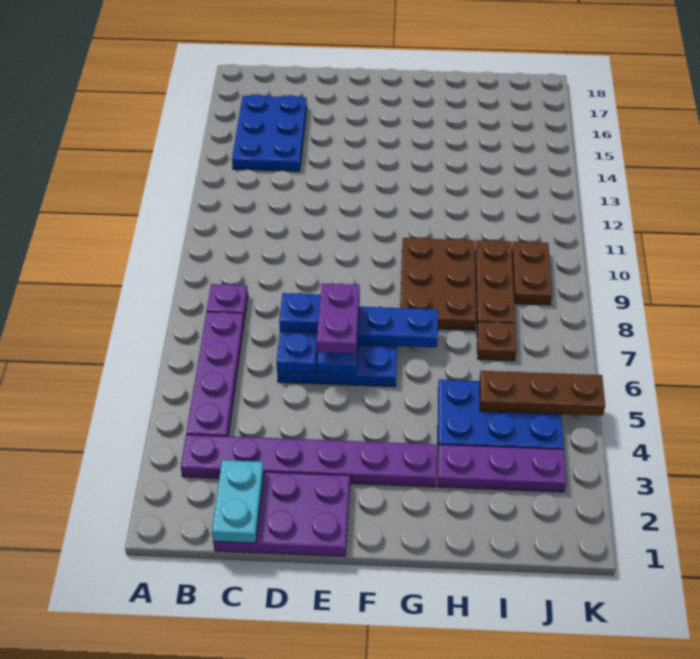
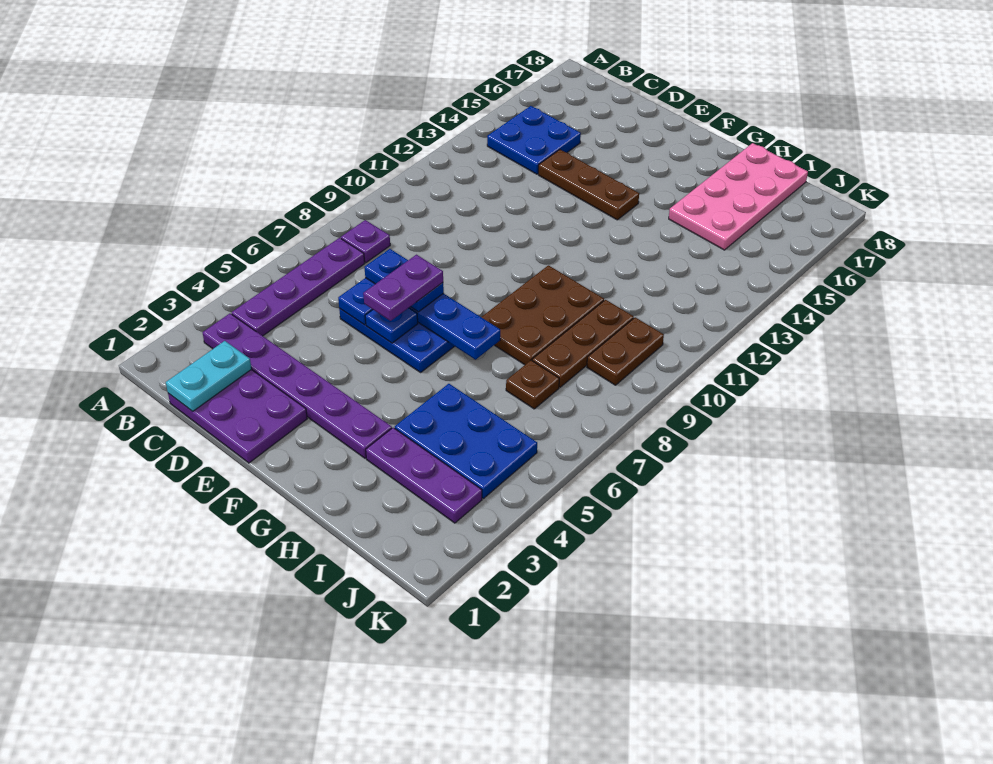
blue 2x3 plate [232,94,307,171] -> blue 2x2 plate [487,106,581,174]
none -> pink 2x4 plate [669,143,808,250]
brown 1x3 plate [479,371,605,416] -> brown 1x3 plate moved to [538,150,639,220]

